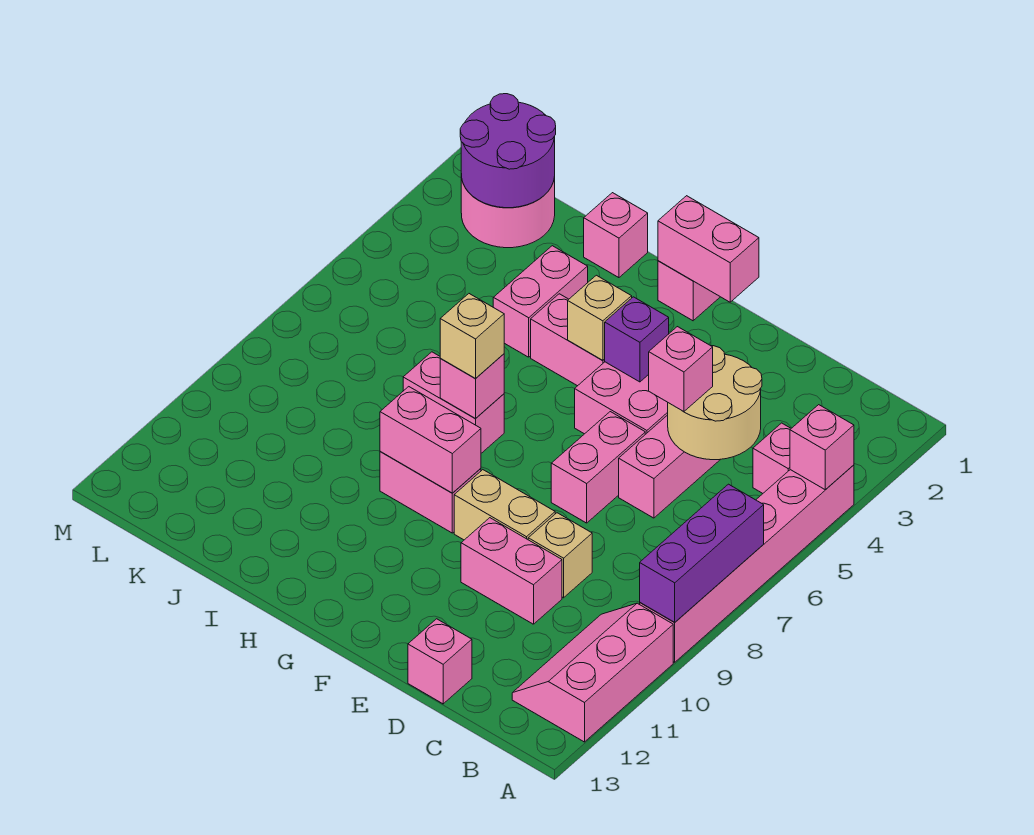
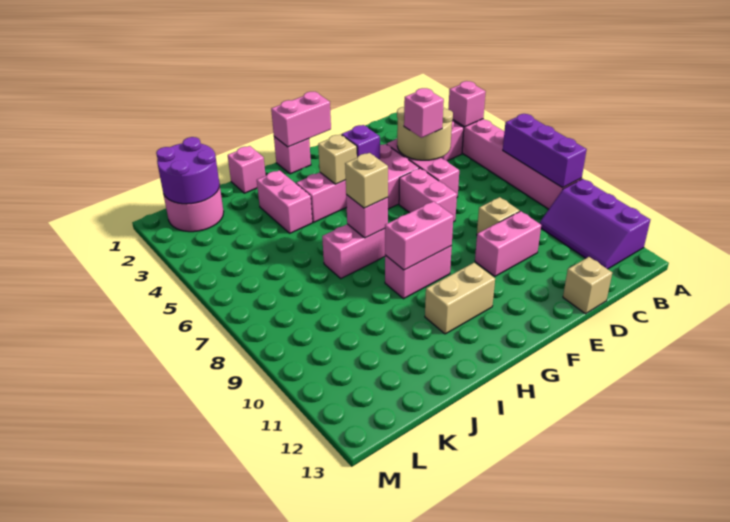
pink 2x3 slope [512,603,673,742] -> purple 2x3 slope [540,179,650,269]
pink 1x1 brick [408,619,472,704] -> tan 1x1 brick [563,257,612,314]
tan 1x2 brick [454,470,555,540] -> tan 1x2 brick moved to [425,263,495,334]

